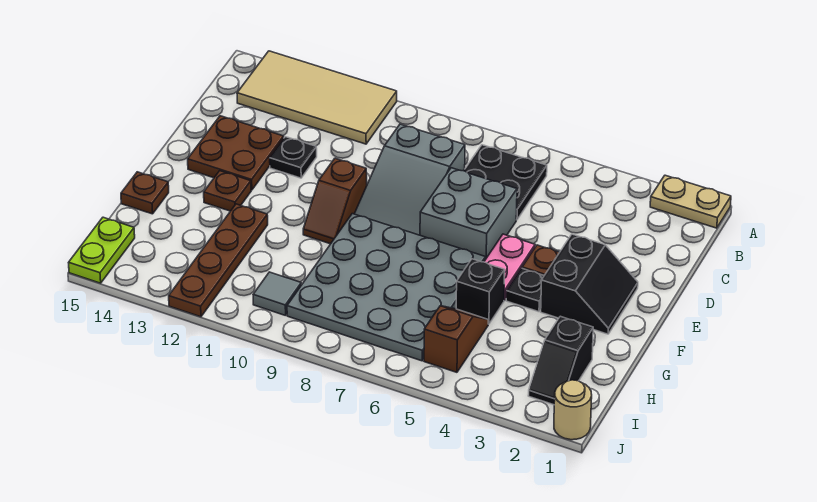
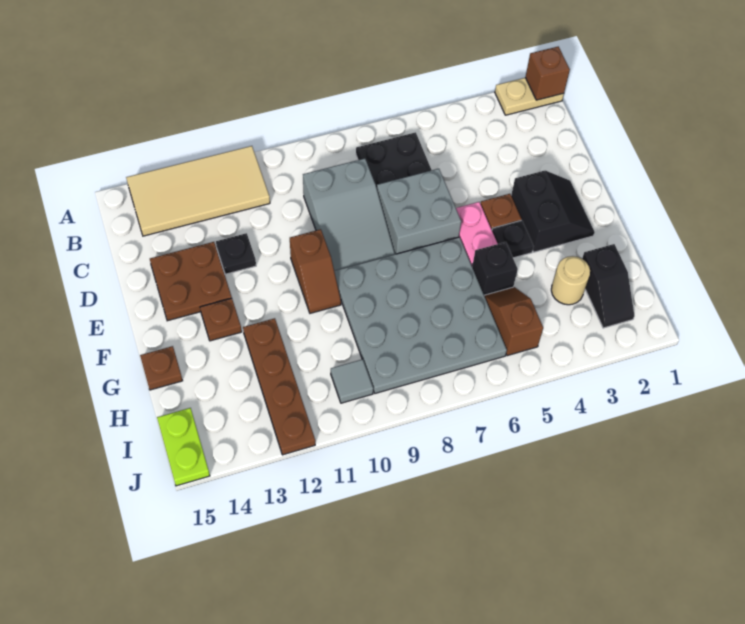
none -> brown 1x1 brick [525,47,570,100]
tan 1x1 round brick [554,380,592,440] -> tan 1x1 round brick moved to [551,256,590,305]

